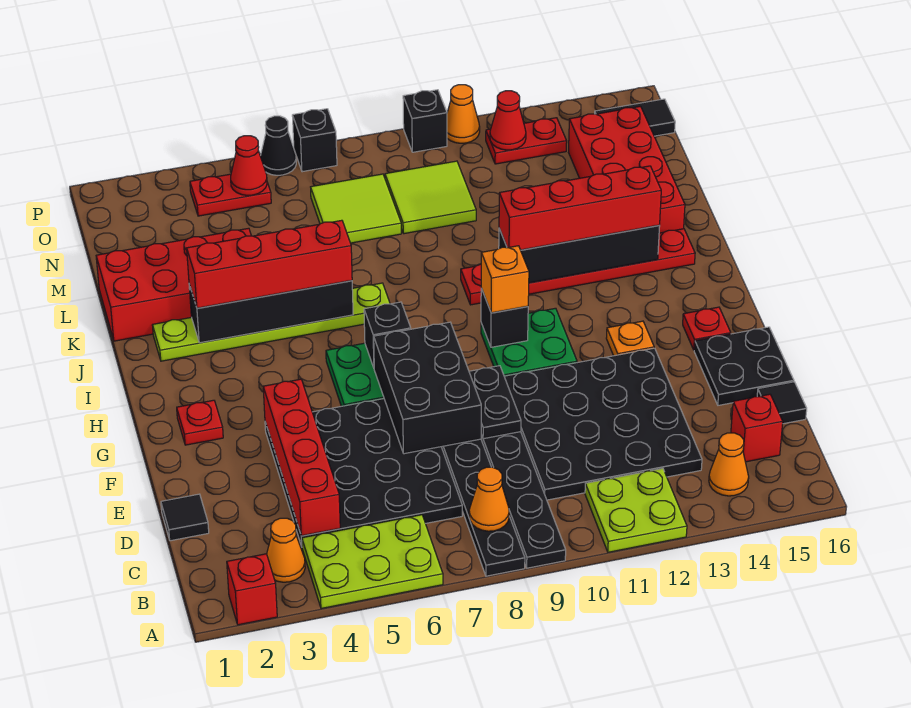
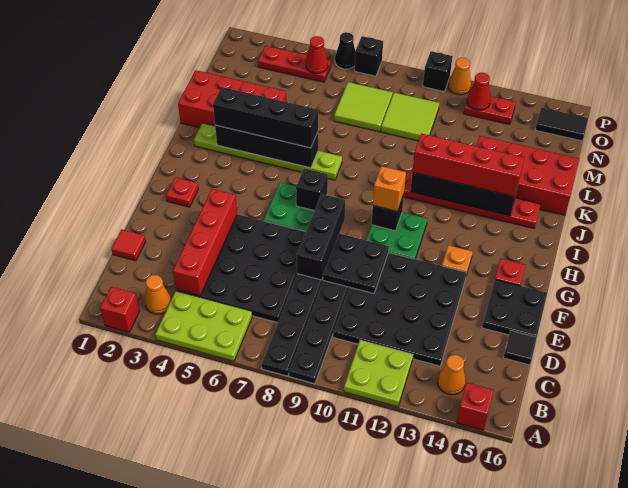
orange 1x1 cone [469,467,509,531] -> none
red 1x1 brick [731,394,783,462] -> red 1x1 brick moved to [456,383,494,430]
black 1x1 tile [161,494,209,541] -> red 1x1 tile [111,229,146,261]
black 2x3 brick [374,322,481,454] -> black 1x3 brick [297,194,345,280]
black 1x2 plate [469,366,521,439] -> black 2x2 plate [323,234,389,294]
red 1x4 brick [187,220,352,308] -> black 1x4 brick [213,87,318,148]
red 2x4 brick [569,106,685,233] -> red 2x4 brick turned to [477,136,579,215]
red 1x2 plate [190,174,271,216] -> red 1x3 plate [258,46,331,82]

